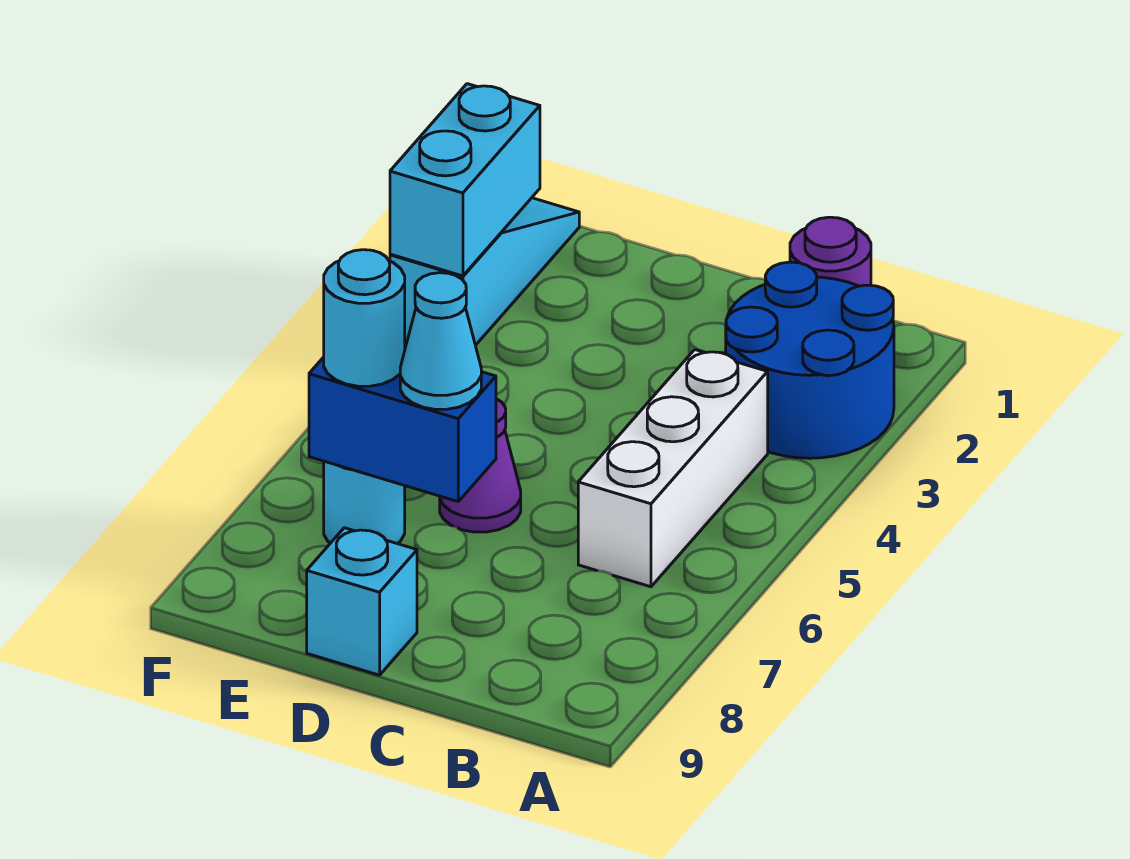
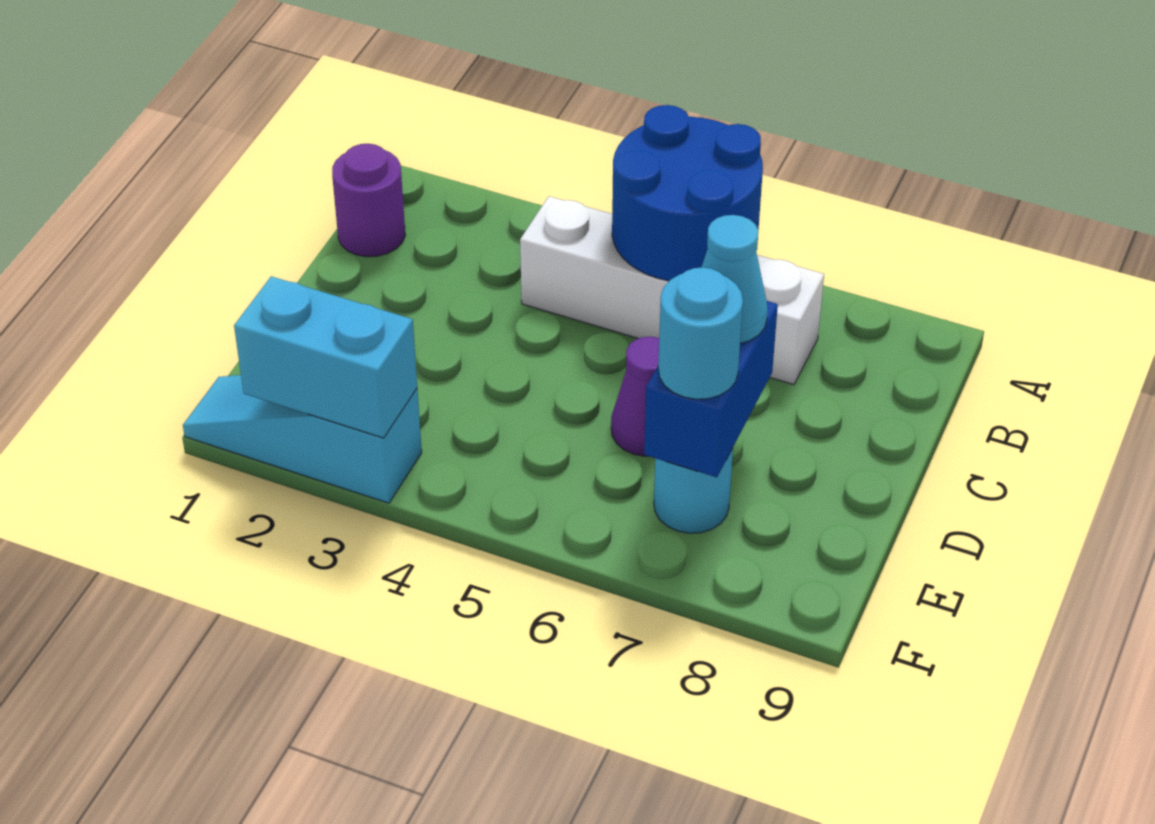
blue 2x2 round brick [726,262,894,458] -> blue 2x2 round brick moved to [612,105,763,281]
white 1x3 brick [578,350,768,587] -> white 1x4 brick [520,196,824,385]
cyan 1x1 brick [307,528,417,675] -> none

